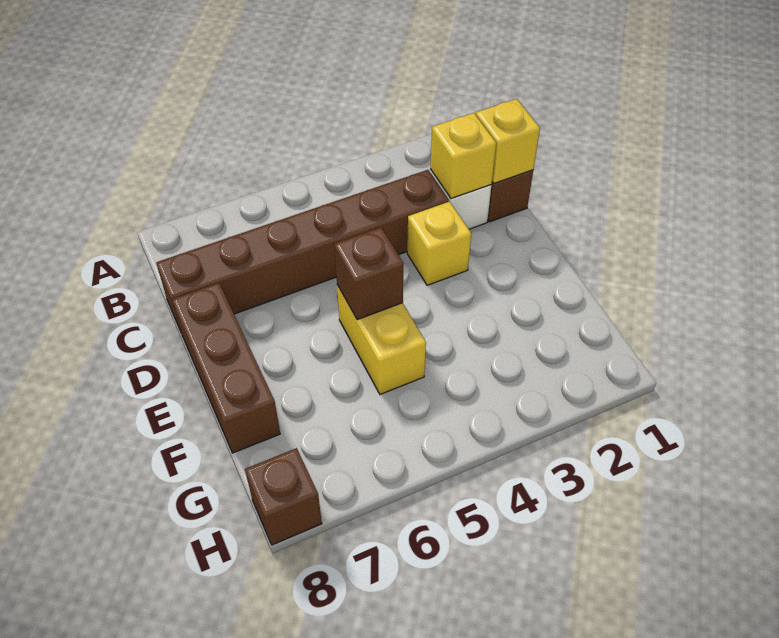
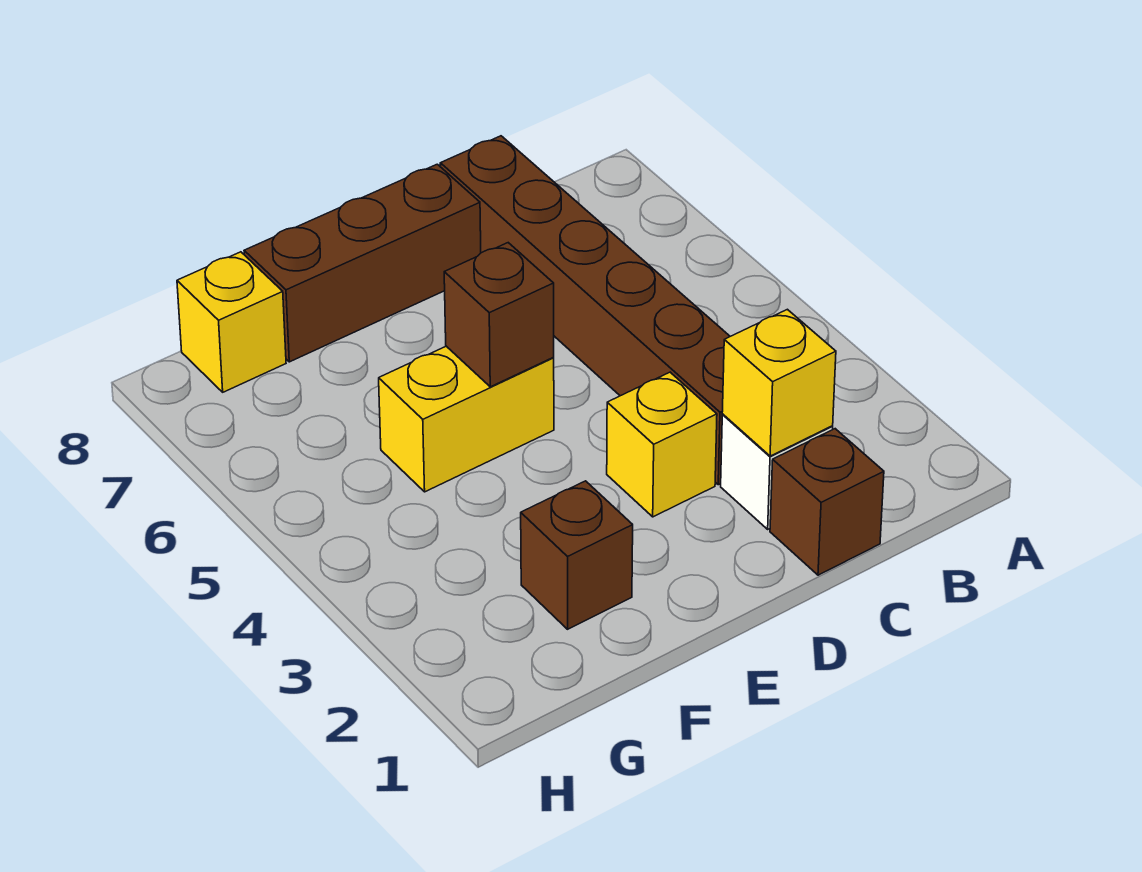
yellow 1x1 brick [476,99,540,183] -> yellow 1x1 brick moved to [177,252,286,392]
brown 1x1 brick [245,448,322,545] -> brown 1x1 brick moved to [521,481,633,629]

